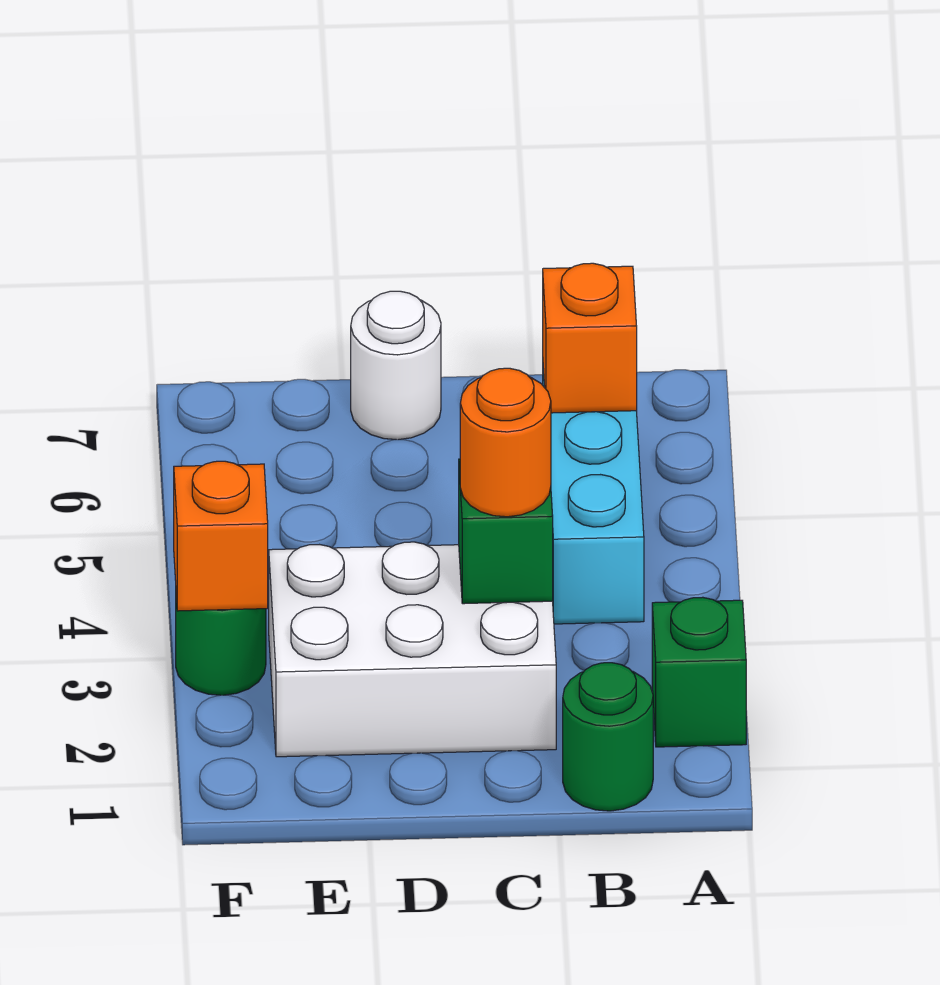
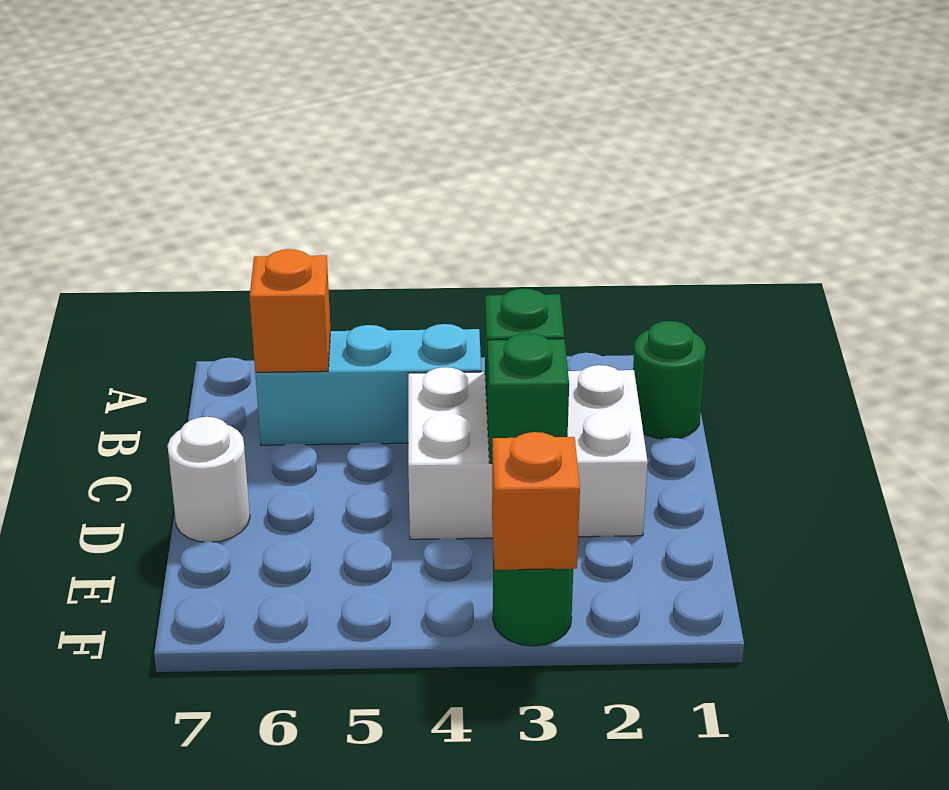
green 1x1 brick [652,597,746,747] -> green 1x1 brick moved to [487,333,569,463]
white 2x3 brick [269,542,556,757] -> white 2x3 brick turned to [408,365,648,539]
orange 1x1 round brick [460,368,551,517] -> none

